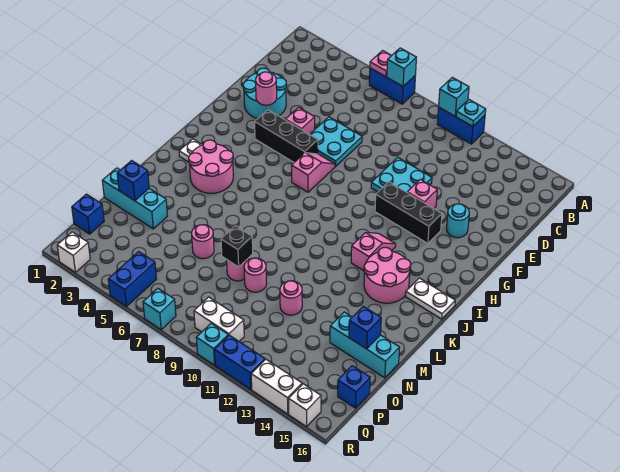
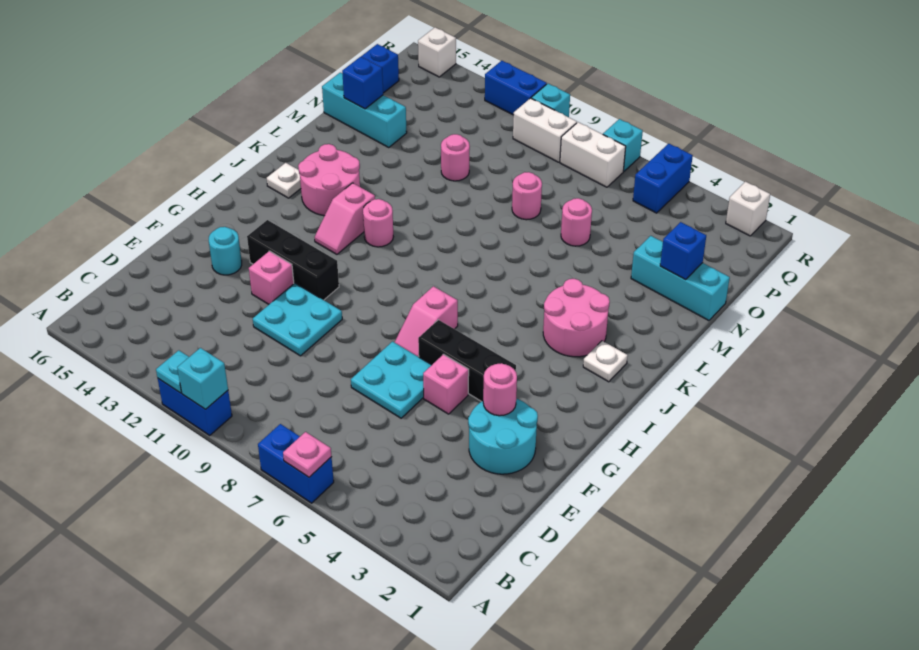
cyan 1x1 brick [387,48,416,86] -> none
white 1x2 plate [406,278,455,319] -> white 1x1 plate [267,163,301,198]
black 1x1 brick [221,226,253,267] -> none
pink 1x1 round brick [244,258,267,292] -> pink 1x1 round brick moved to [363,199,393,247]
blue 1x1 brick [72,194,104,234] -> none
white 1x2 brick [251,359,302,414] -> white 1x2 brick moved to [560,122,626,187]

